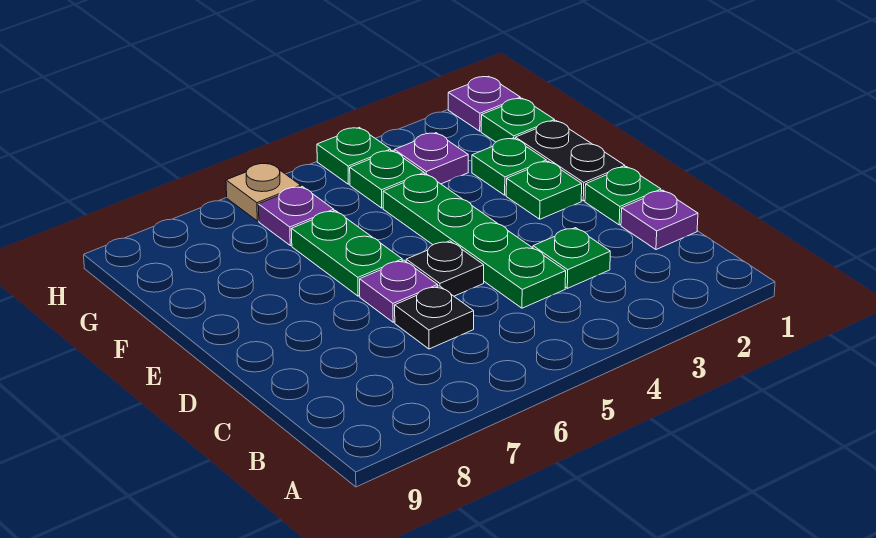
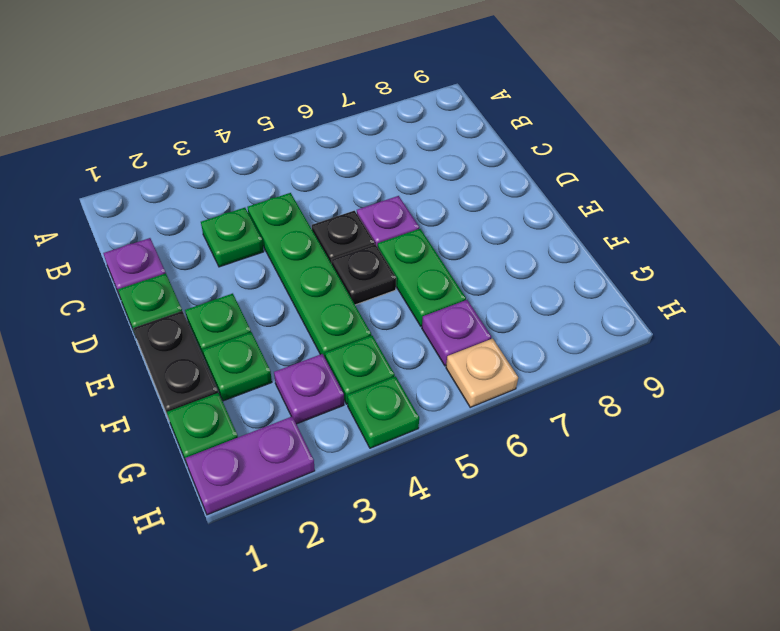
black 1x1 plate [395,286,474,349] -> black 1x1 plate moved to [332,244,396,305]
purple 1x1 plate [448,76,520,131] -> purple 1x2 plate [185,417,315,515]

